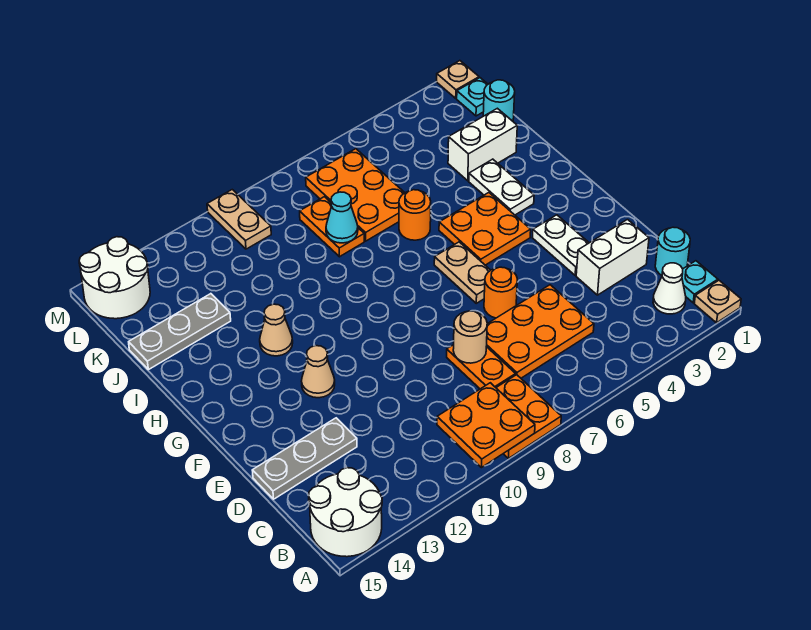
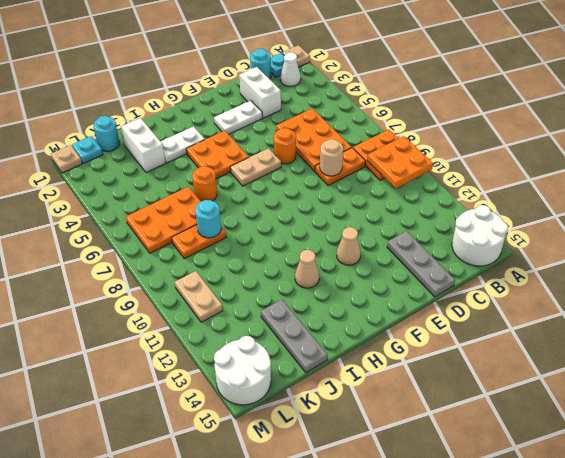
cyan 1x1 cone [326,192,358,243] -> cyan 1x1 round brick [195,200,221,238]
tan 1x2 plate [207,190,271,249] -> tan 1x2 plate turned to [175,271,223,322]

